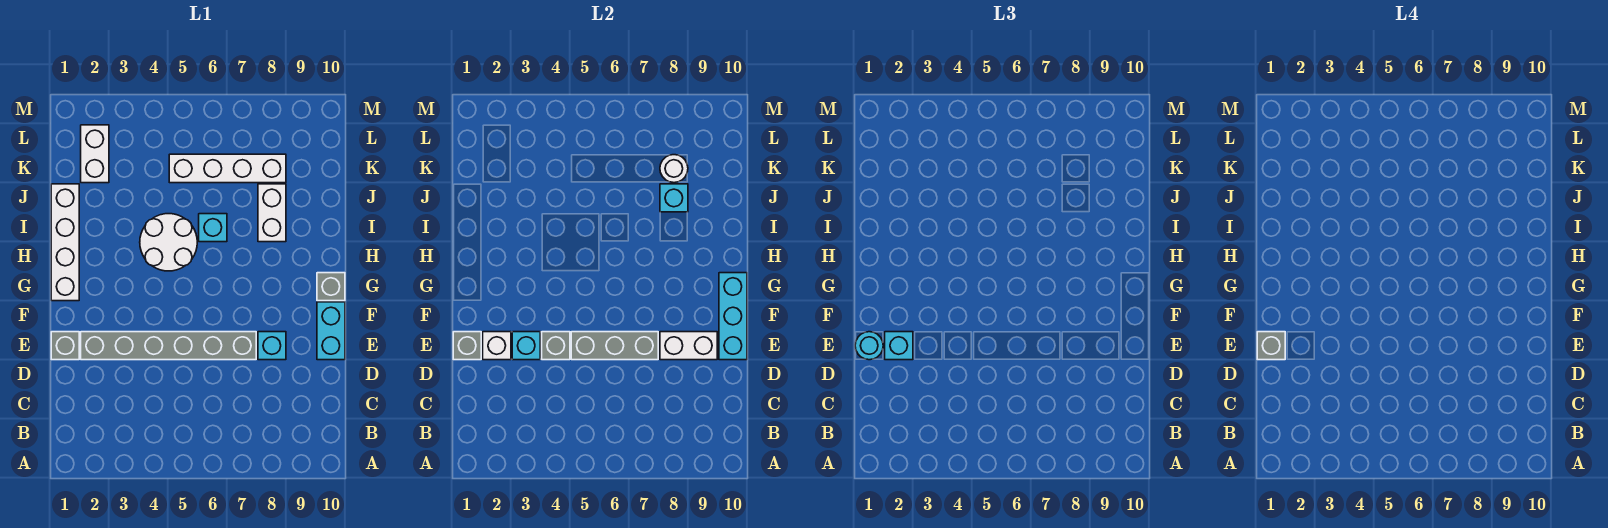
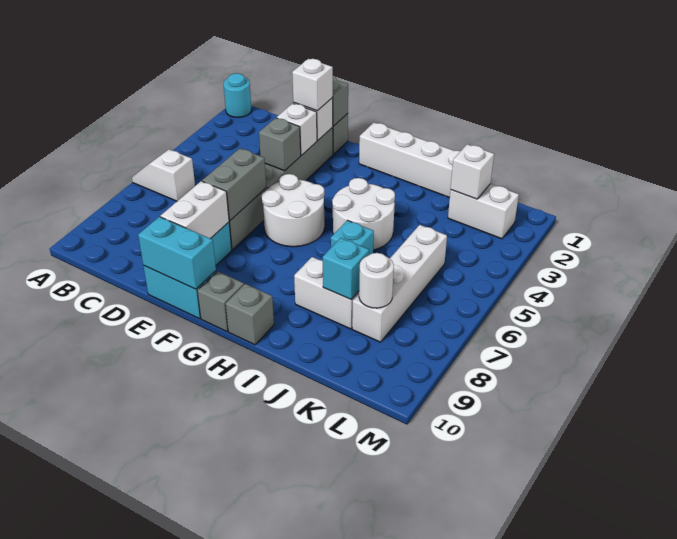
none -> white 1x2 slope [132,149,195,201]
cyan 1x1 round brick [855,332,883,360] -> cyan 1x1 round brick moved to [223,73,251,117]
grey 1x1 brick [1257,332,1285,360] -> grey 1x1 brick moved to [226,284,274,345]
cyan 1x1 brick [885,332,913,360] -> white 1x1 brick [292,59,333,111]
cyan 1x1 brick [512,332,540,360] -> white 1x1 brick [277,103,317,155]
grey 1x3 brick [571,332,658,360] -> grey 1x2 brick [202,148,266,221]
cyan 1x3 brick [719,273,747,360] -> cyan 1x2 brick [138,217,216,289]
none -> white 2x2 round brick [262,174,325,247]
none -> white 1x1 brick [451,144,494,199]

